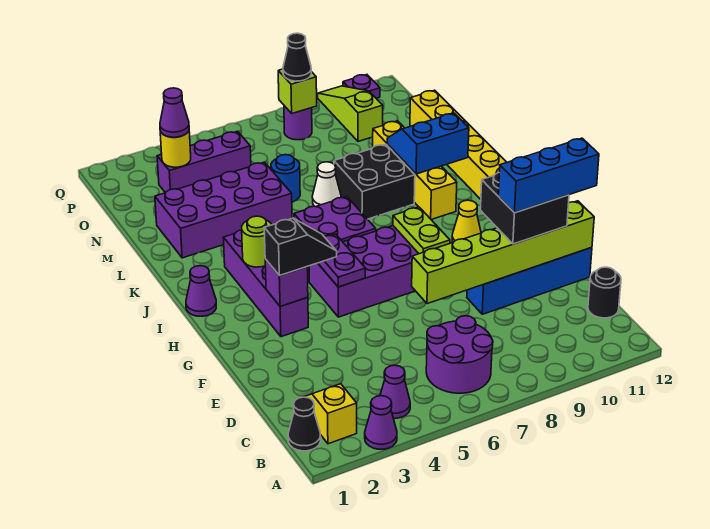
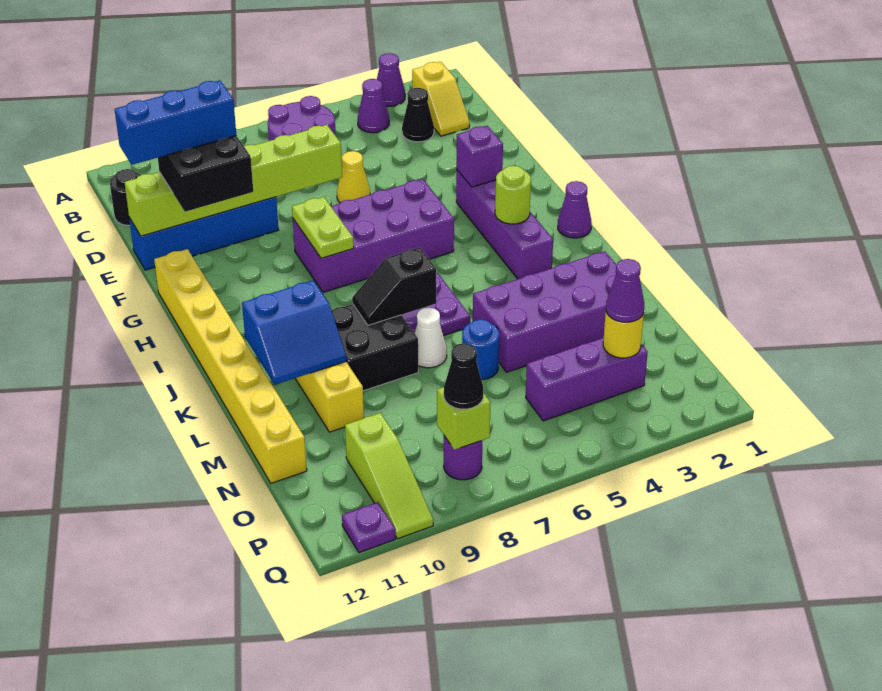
black 1x1 cone [288,397,321,451] -> black 1x1 cone moved to [402,88,434,142]
black 1x2 slope [264,218,337,276] -> black 1x2 slope moved to [352,247,436,325]
purple 1x2 plate [318,234,365,287] -> none
yellow 1x1 cone [452,200,481,242] -> yellow 1x1 cone moved to [337,151,370,203]

